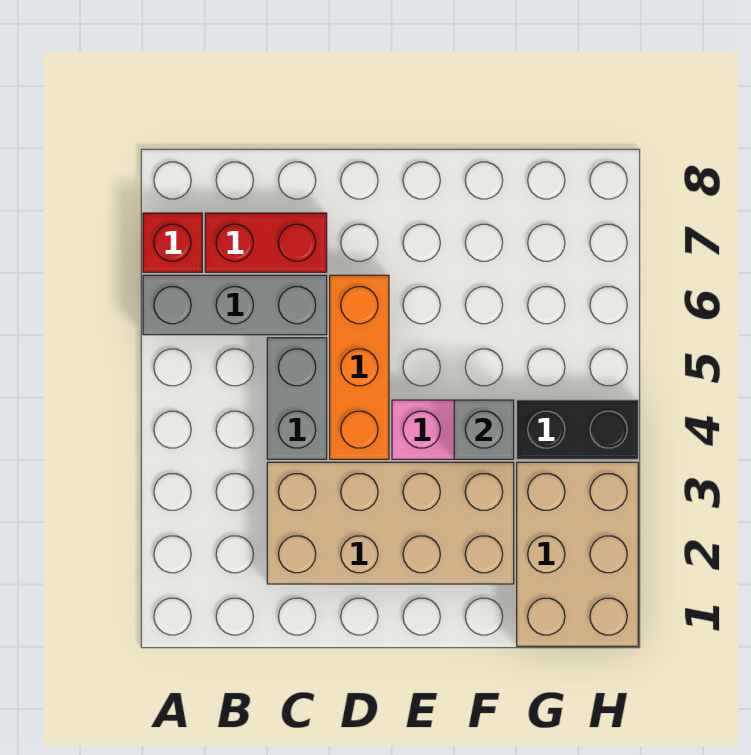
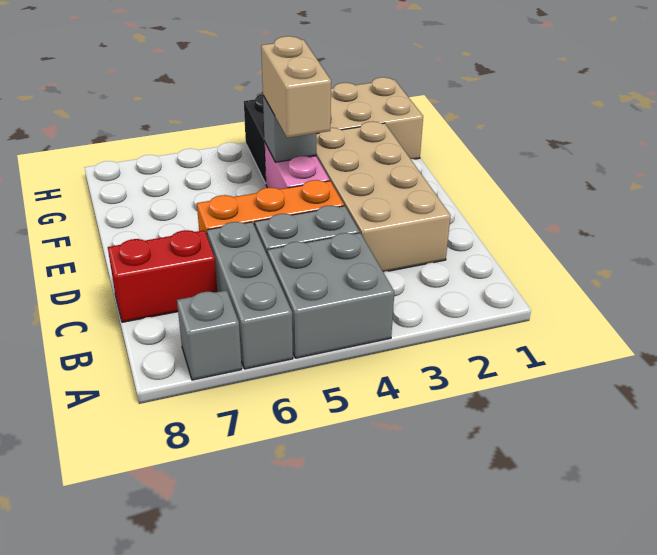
none -> grey 2x2 brick [267,233,394,358]
red 1x1 brick [143,213,202,272] -> grey 1x1 brick [177,290,242,380]
red 1x2 brick [205,213,327,272] -> red 1x2 brick turned to [108,230,217,322]
none -> tan 1x2 brick [261,36,331,138]

